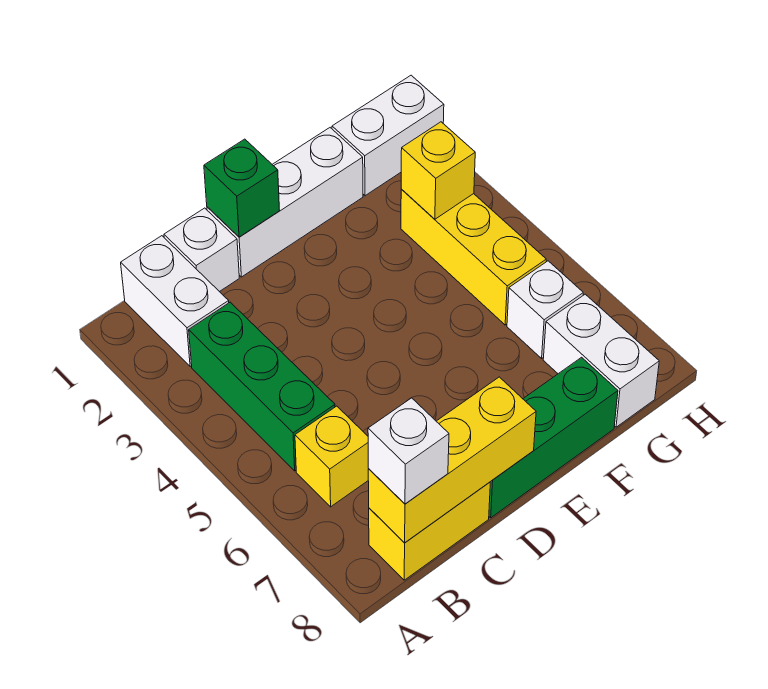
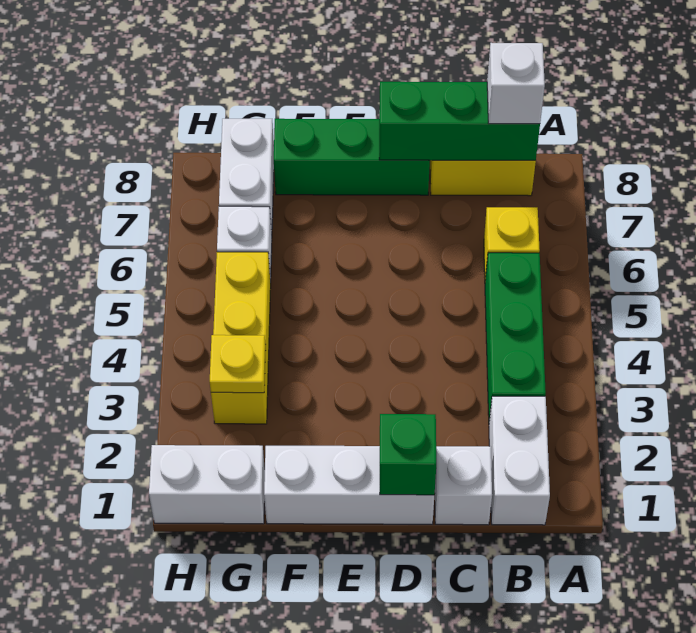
yellow 1x3 brick [368,377,536,543] -> green 1x3 brick [379,82,540,161]
yellow 1x1 brick [401,122,475,219] -> yellow 1x1 plate [210,335,266,393]

